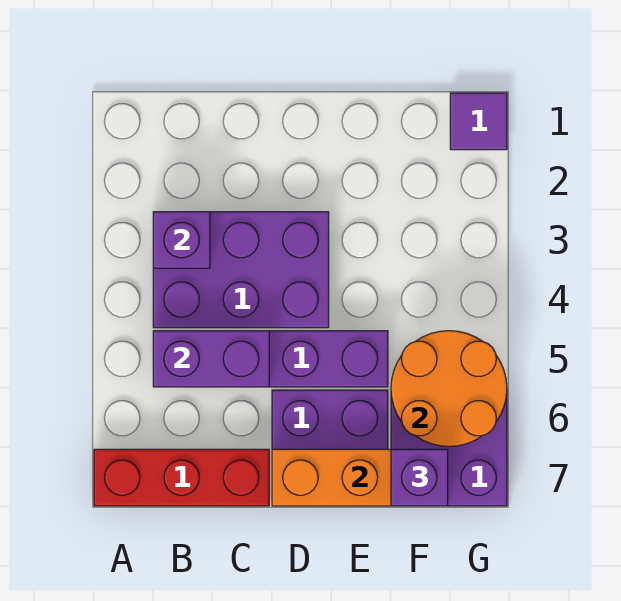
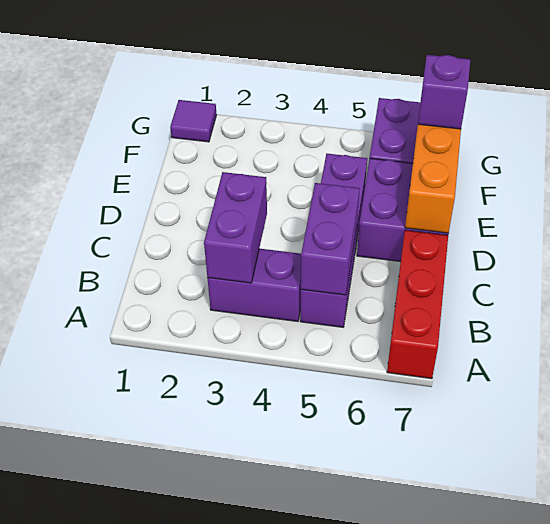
purple 2x3 brick [153,212,329,328] -> purple 1x2 brick [207,249,301,322]
purple 1x1 brick [153,212,210,268] -> purple 1x2 brick [204,172,267,283]
orange 2x2 round brick [391,331,507,446] -> none

